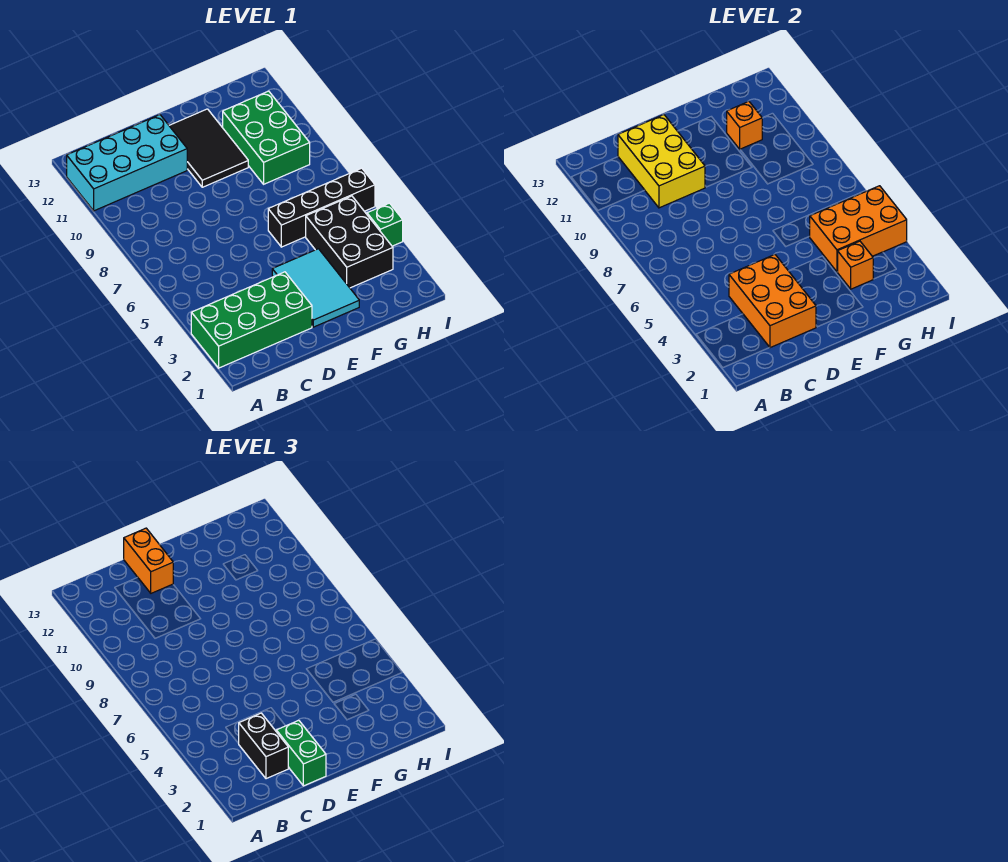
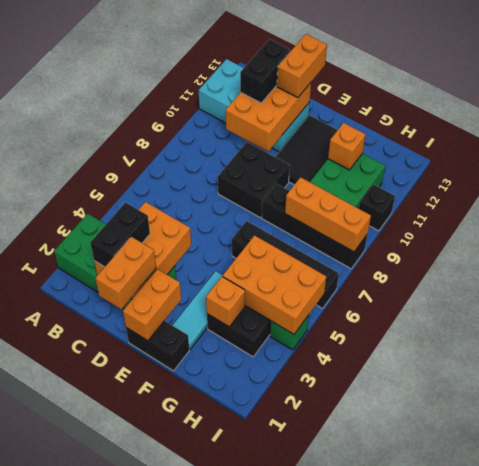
yellow 2x3 brick [618,115,705,208] -> orange 2x3 brick [226,83,311,152]
none -> black 1x2 brick [240,39,290,103]
green 1x2 brick [276,720,326,786] -> orange 1x2 brick [95,237,156,309]
none -> black 2x2 brick [218,142,290,218]
none -> black 1x2 brick [126,321,189,371]
none -> orange 1x2 brick [123,269,181,341]
cyan 2x3 tile [272,249,359,327] -> cyan 1x3 tile [172,271,223,349]
none -> black 1x4 brick [262,184,368,269]
none -> orange 1x3 brick [285,177,371,252]
none -> black 1x1 brick [359,184,395,231]

